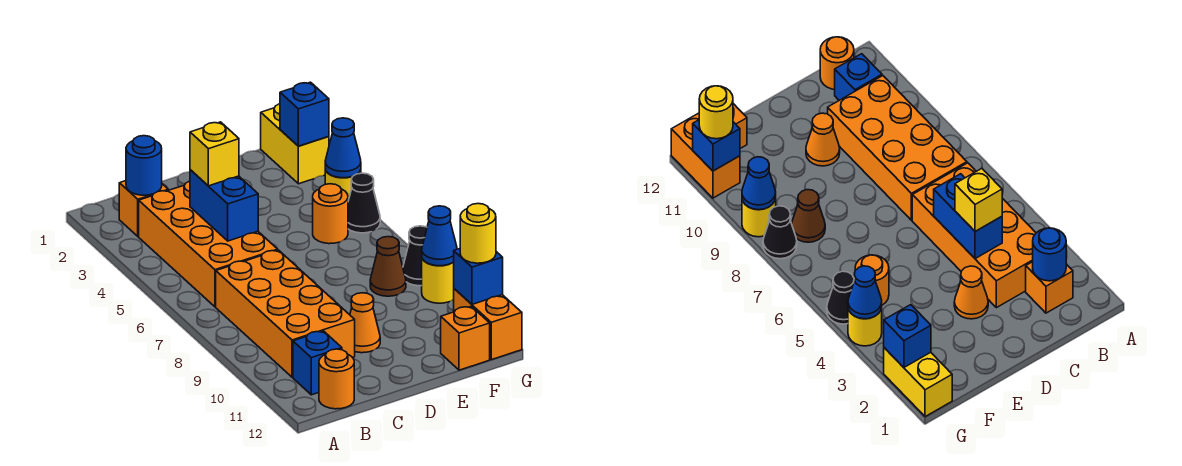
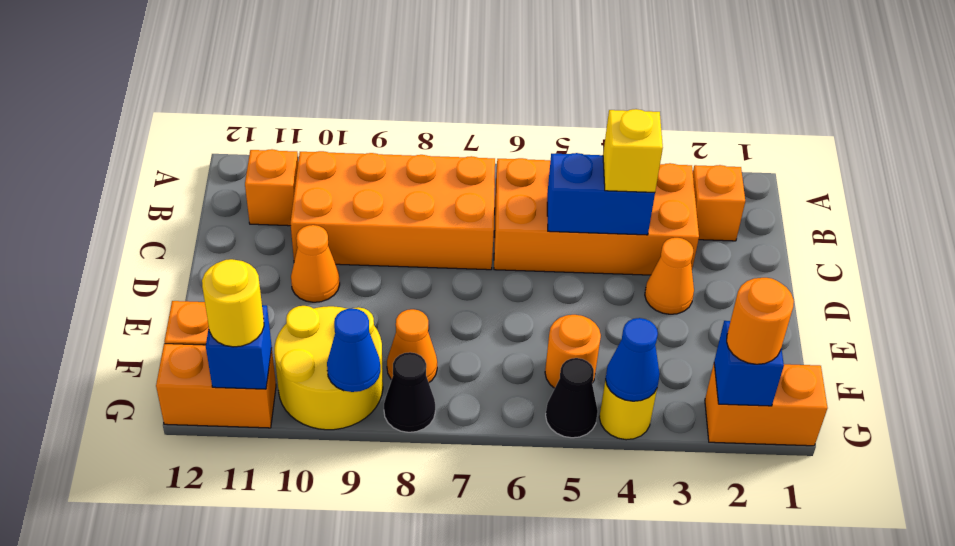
blue 1x1 round brick [126,136,162,195] -> none
blue 1x1 brick [293,331,342,395] -> orange 1x1 brick [245,149,298,226]
orange 1x1 round brick [319,349,354,409] -> orange 1x1 round brick moved to [727,278,794,364]
brown 1x1 cone [370,237,406,296] -> orange 1x1 cone [387,309,437,382]
yellow 1x2 brick [261,104,329,184] -> orange 1x2 brick [705,364,828,446]
yellow 1x1 round brick [422,259,454,303] -> yellow 2x2 round brick [274,306,383,430]

